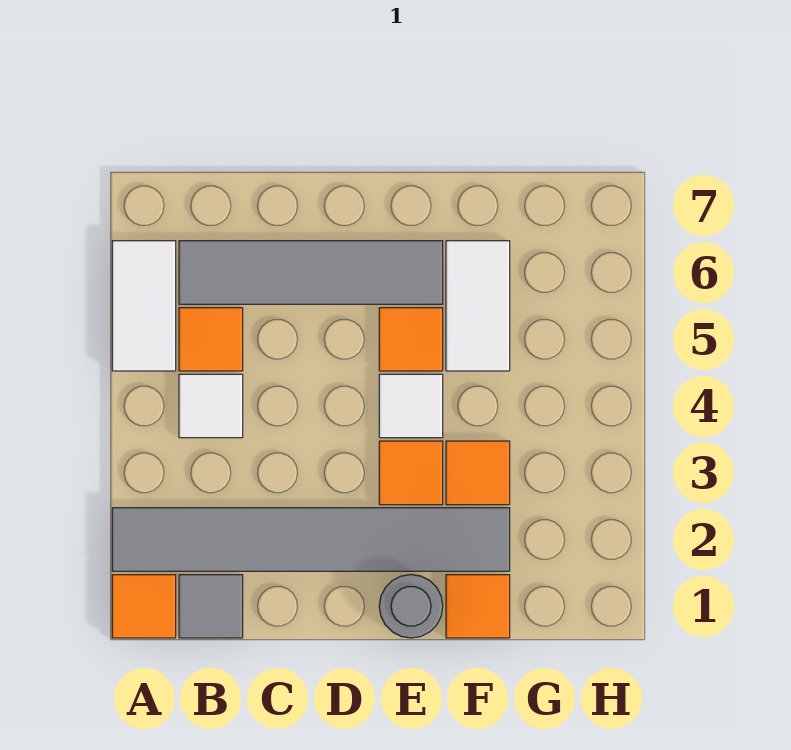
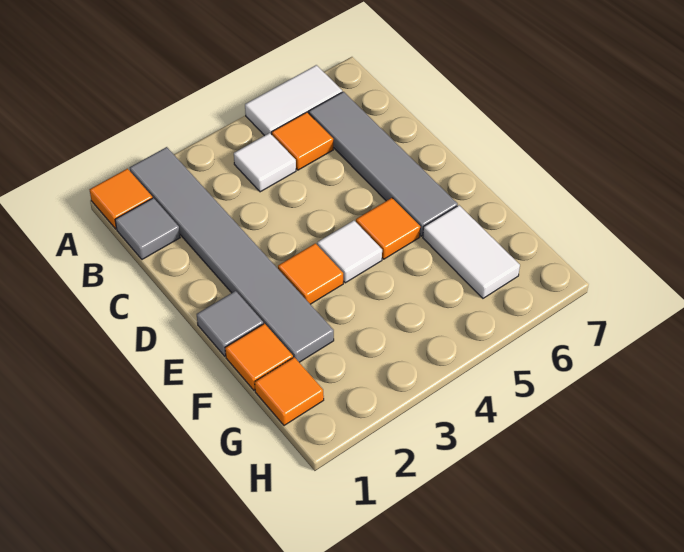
grey 1x1 round brick [379,575,443,638] -> grey 1x1 tile [197,291,263,356]
orange 1x1 tile [446,441,510,505] -> orange 1x1 tile moved to [255,357,324,426]
white 1x2 tile [446,241,510,371] -> white 1x2 tile turned to [423,205,520,298]

